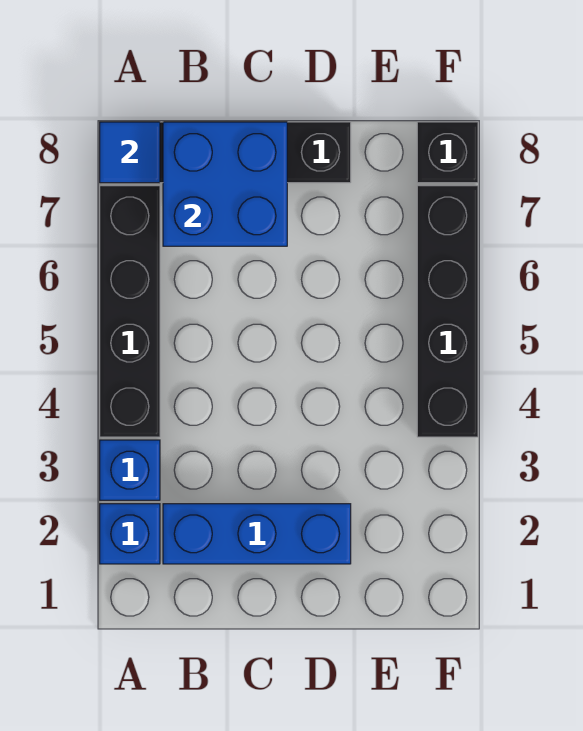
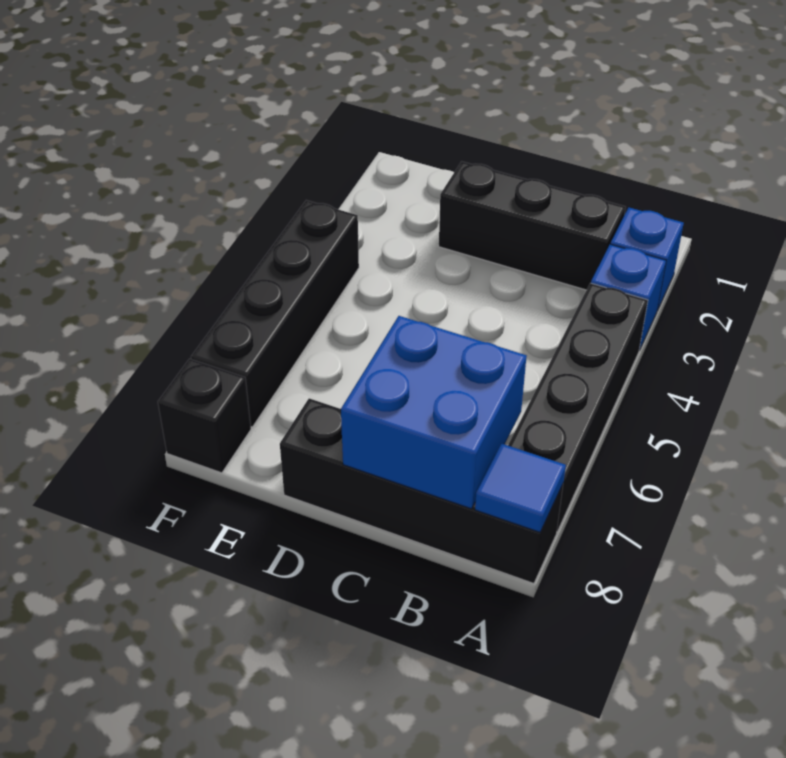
blue 1x3 brick [163,504,351,564] -> black 1x3 brick [439,161,626,290]

